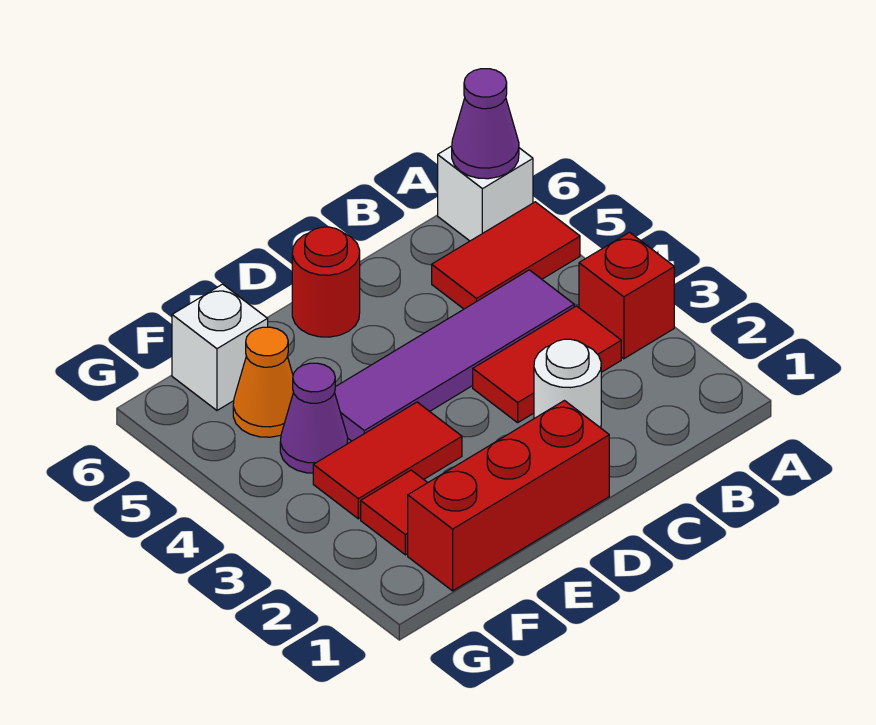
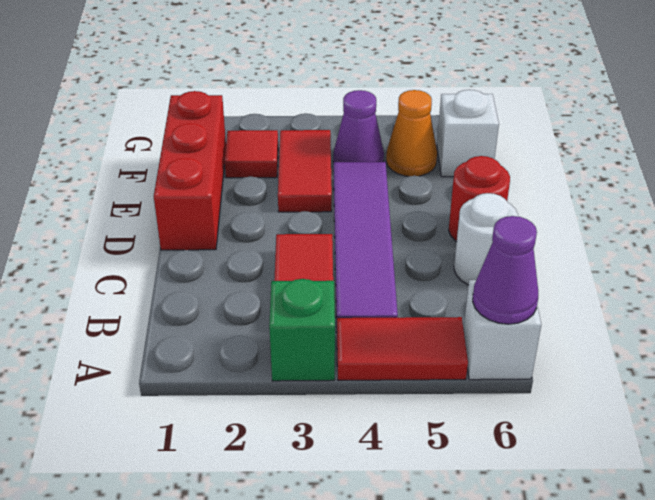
red 1x1 brick [579,232,674,359] -> green 1x1 brick [269,279,335,381]
red 1x2 tile [432,202,580,309] -> red 1x2 tile turned to [337,317,468,380]
white 1x1 round brick [534,339,601,428] -> white 1x1 round brick moved to [454,193,518,285]

